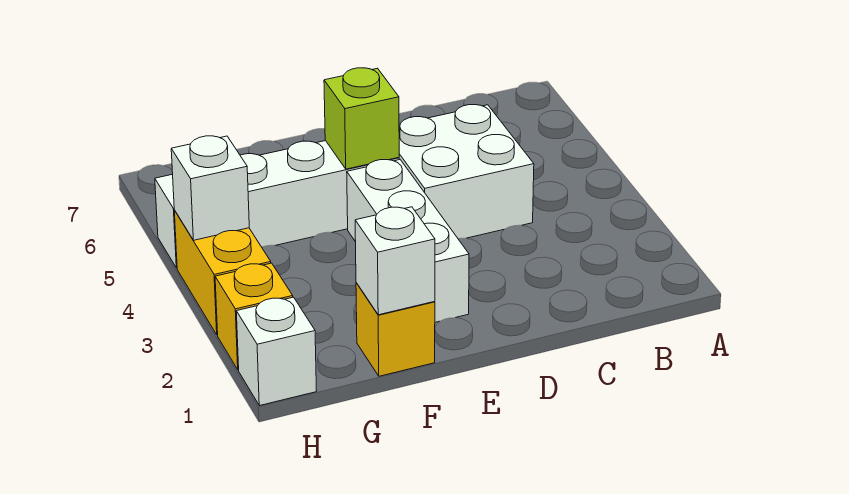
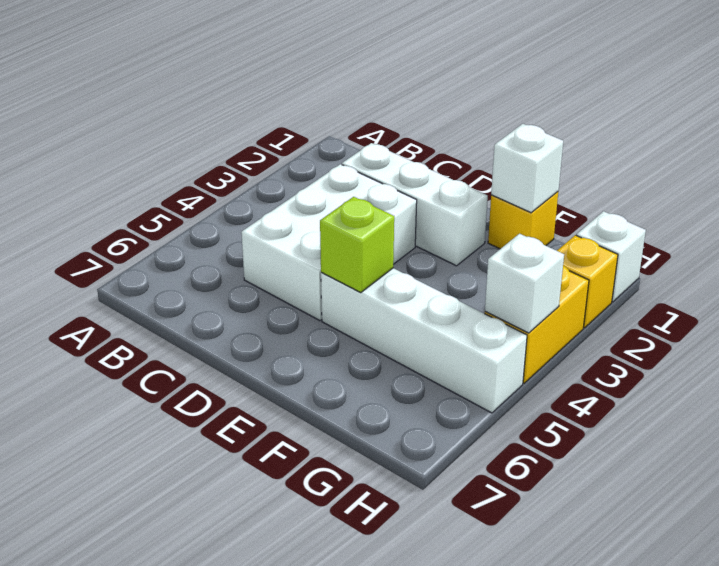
white 2x2 brick [399,105,534,239] -> white 2x3 brick [241,164,417,321]
white 1x3 brick [347,160,469,322] -> white 1x3 brick turned to [342,143,488,266]

